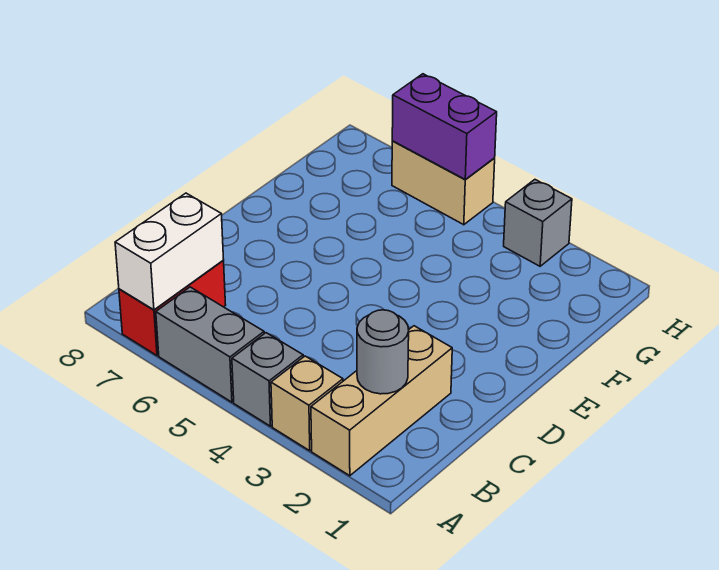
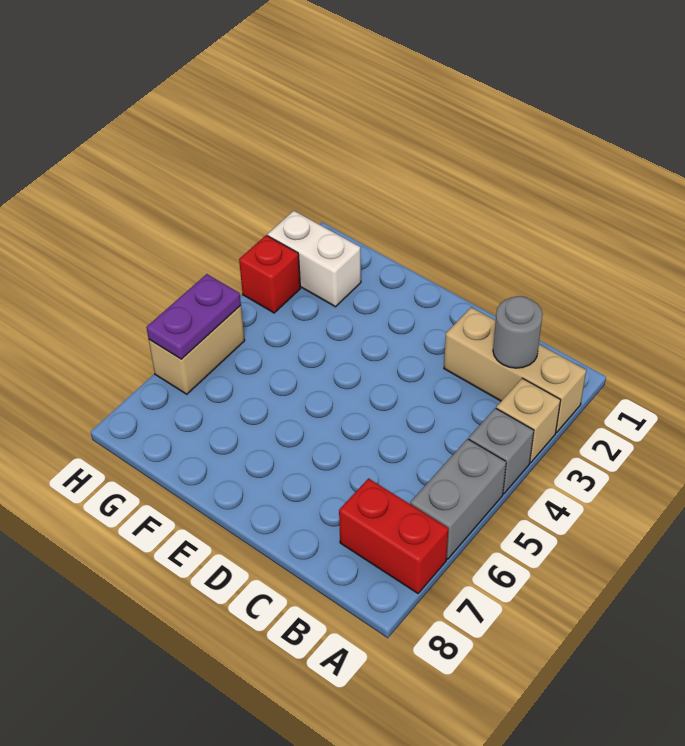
white 1x2 brick [115,193,224,310] -> white 1x2 brick moved to [267,211,361,307]
grey 1x1 brick [504,180,572,266] -> red 1x1 brick [239,235,300,313]
purple 1x2 brick [392,74,497,180] -> purple 1x2 plate [146,274,241,359]

